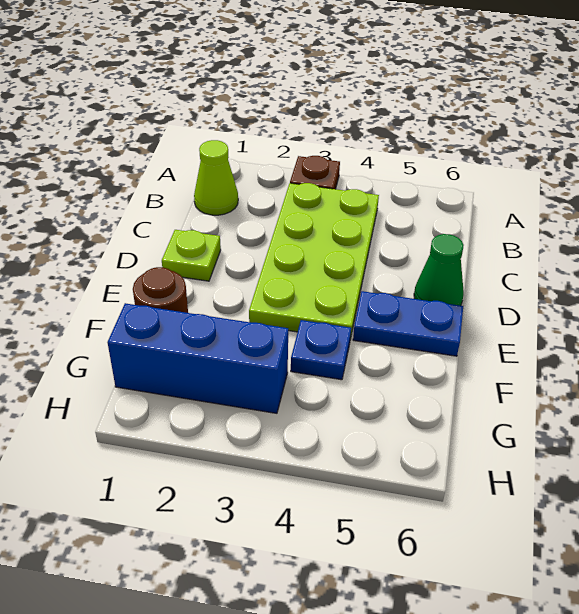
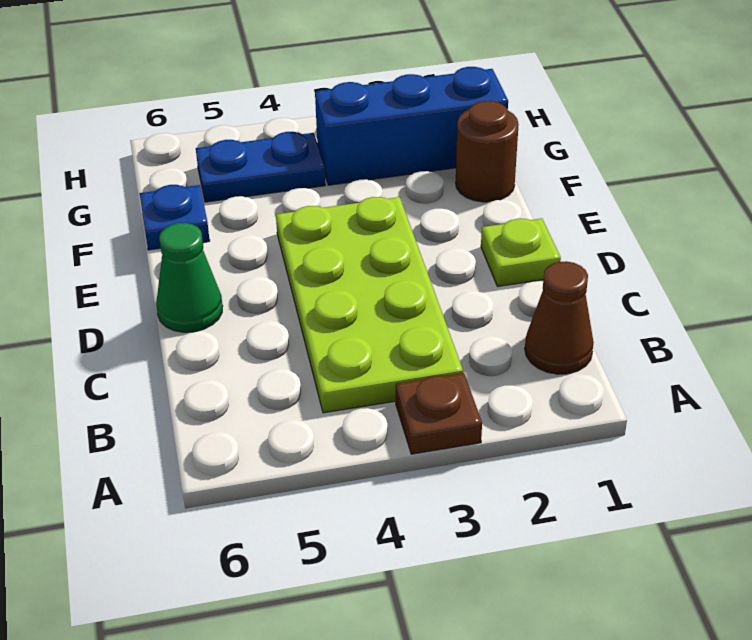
lime 1x1 cone [194,140,238,215] -> brown 1x1 cone [525,261,594,374]
blue 1x2 plate [353,291,463,356] -> blue 1x2 plate moved to [196,132,325,202]
blue 1x1 plate [291,320,351,380] -> blue 1x1 plate moved to [139,185,210,250]

